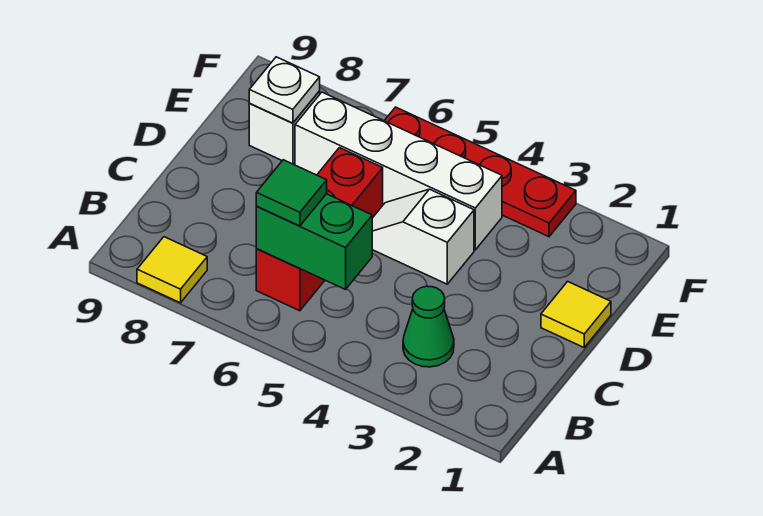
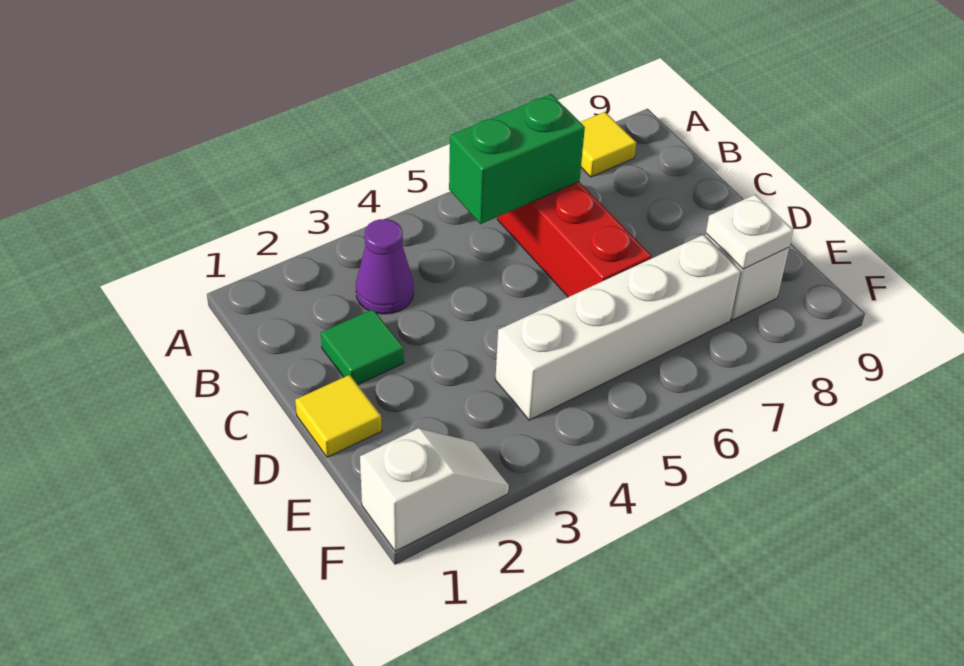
green 1x1 cone [403,286,454,367] -> purple 1x1 cone [356,219,414,314]
green 1x1 tile [256,160,327,226] -> green 1x1 tile moved to [321,309,404,385]
white 1x2 slope [372,189,474,284] -> white 1x2 slope moved to [360,428,509,551]
red 1x4 plate [384,107,576,237] -> none

